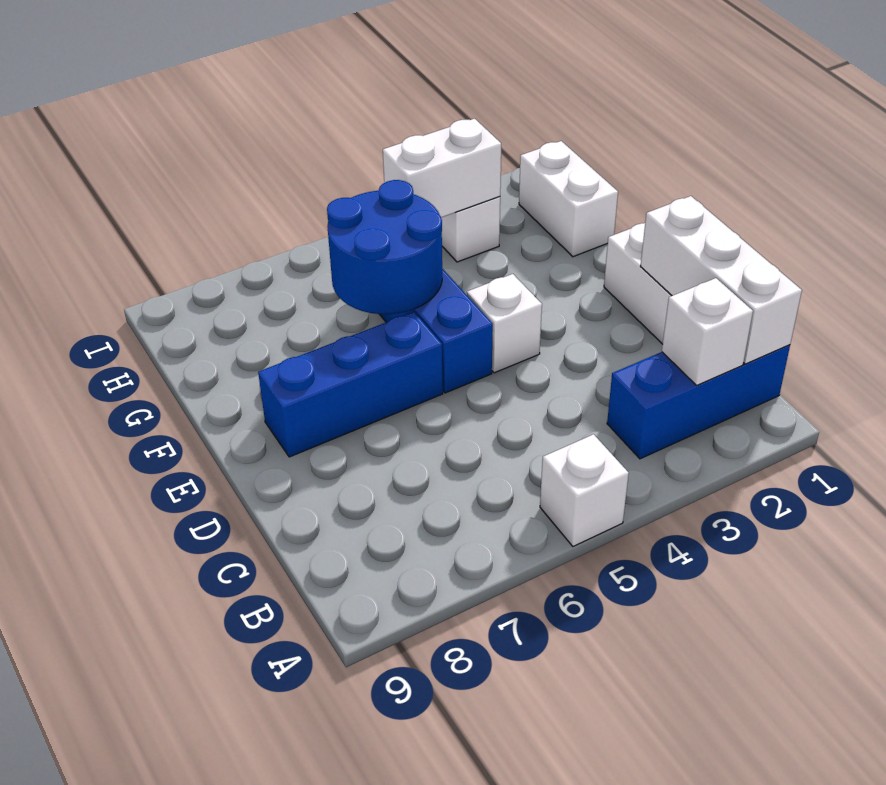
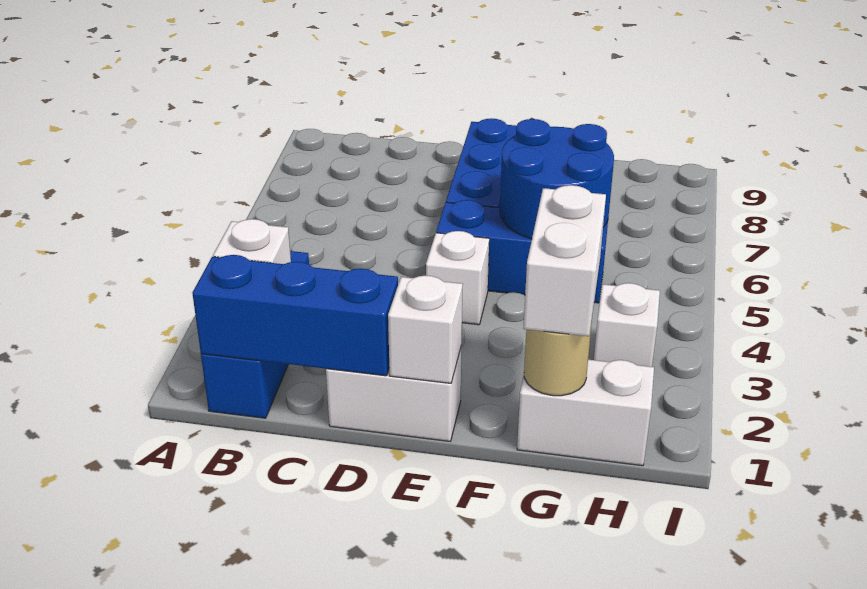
white 1x1 brick [540,434,629,546] -> white 1x1 brick moved to [388,276,463,383]
white 1x3 brick [640,196,802,364] -> blue 1x3 brick [192,255,398,376]
none -> tan 1x1 round brick [524,321,592,396]
white 1x2 brick [383,119,501,217] -> white 1x2 brick moved to [523,185,606,336]

